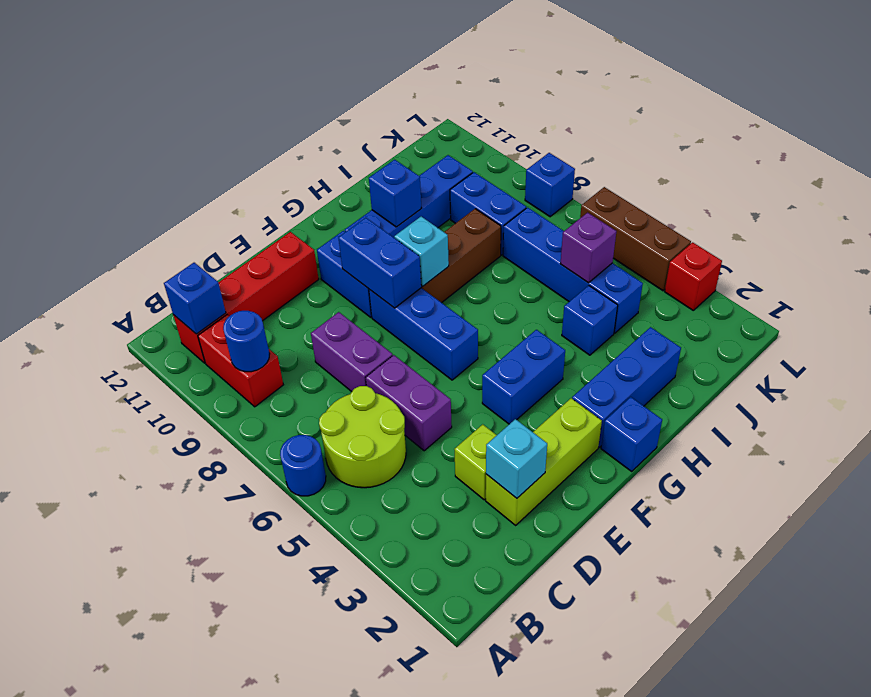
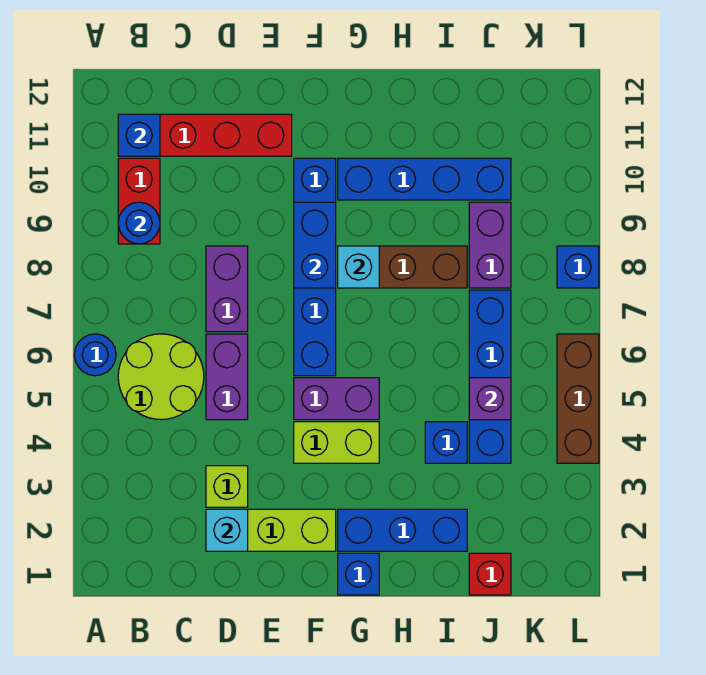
blue 1x2 brick [482,330,565,424] -> lime 1x2 brick [294,422,379,463]
none -> purple 1x2 brick [294,378,379,420]
blue 1x1 brick [369,160,422,227] -> none
blue 1x2 brick [450,172,526,255] -> purple 1x2 brick [469,202,511,288]
red 1x1 brick [665,242,722,310] -> red 1x1 brick moved to [469,553,511,595]

